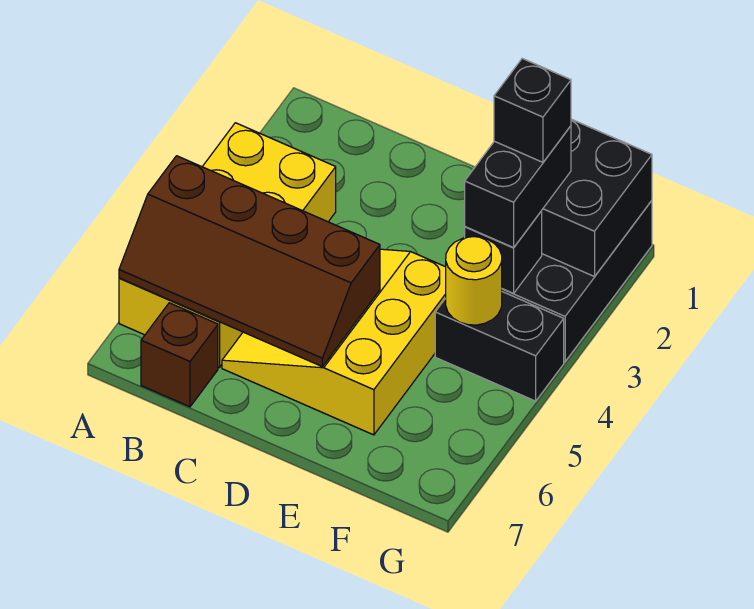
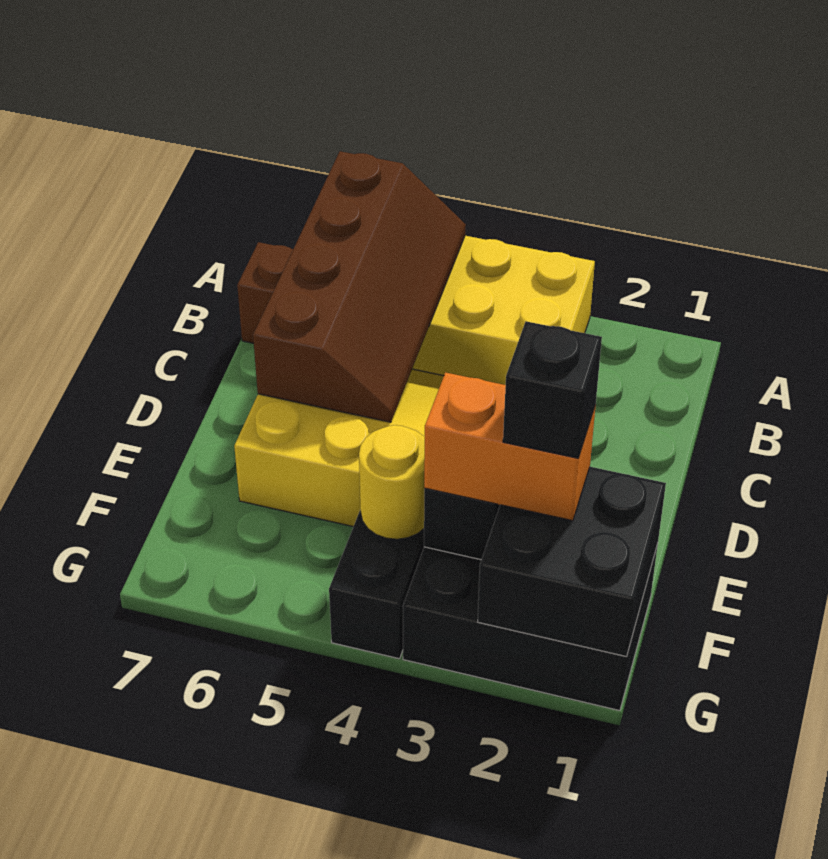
brown 2x4 slope [119,156,380,366] -> brown 2x4 slope turned to [253,151,466,422]
black 1x2 brick [465,126,571,248] -> orange 1x2 brick [424,372,596,521]

